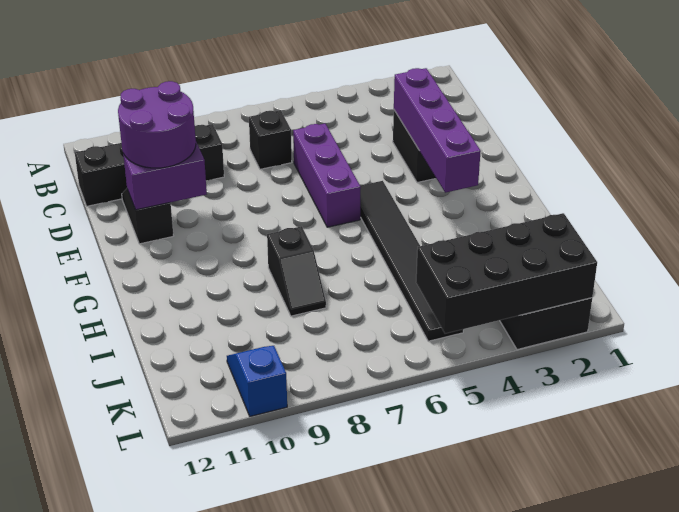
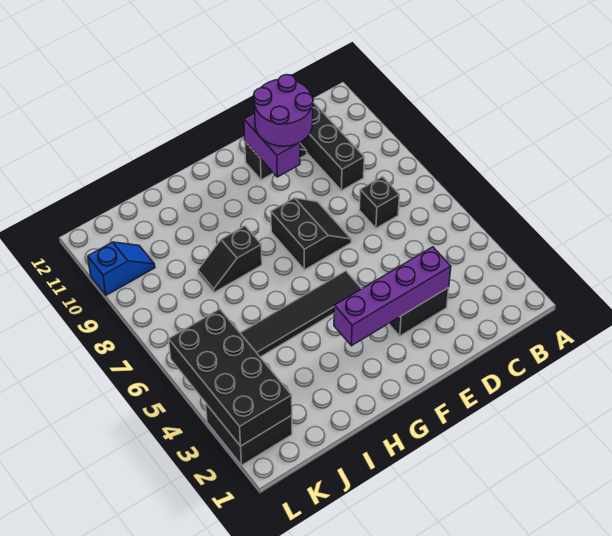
purple 1x3 brick [293,124,361,227] -> none
none -> black 2x2 slope [271,198,351,270]

